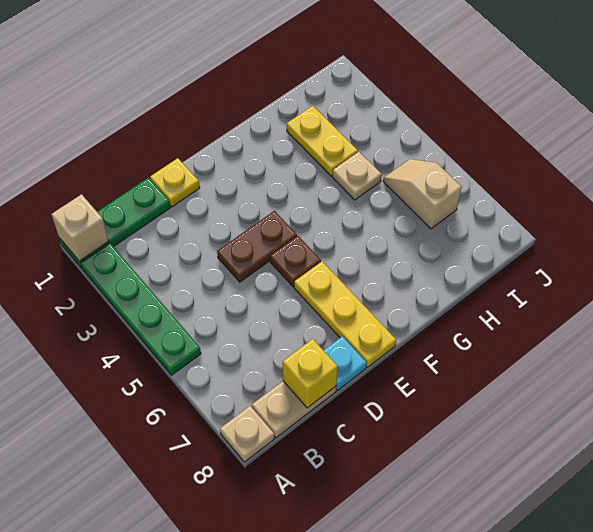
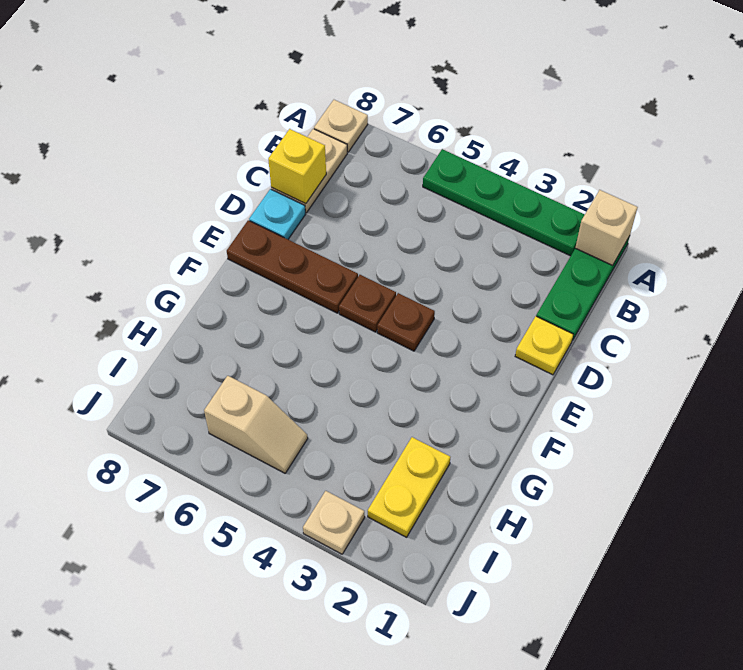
brown 1x2 plate [217,211,297,282] -> brown 1x1 plate [377,293,435,351]
yellow 1x3 plate [294,261,396,367] -> brown 1x3 plate [227,220,358,313]
yellow 1x2 plate [287,106,358,176] -> yellow 1x2 plate turned to [368,437,450,537]
tan 1x1 plate [332,152,382,200] -> tan 1x1 plate moved to [303,491,365,554]

